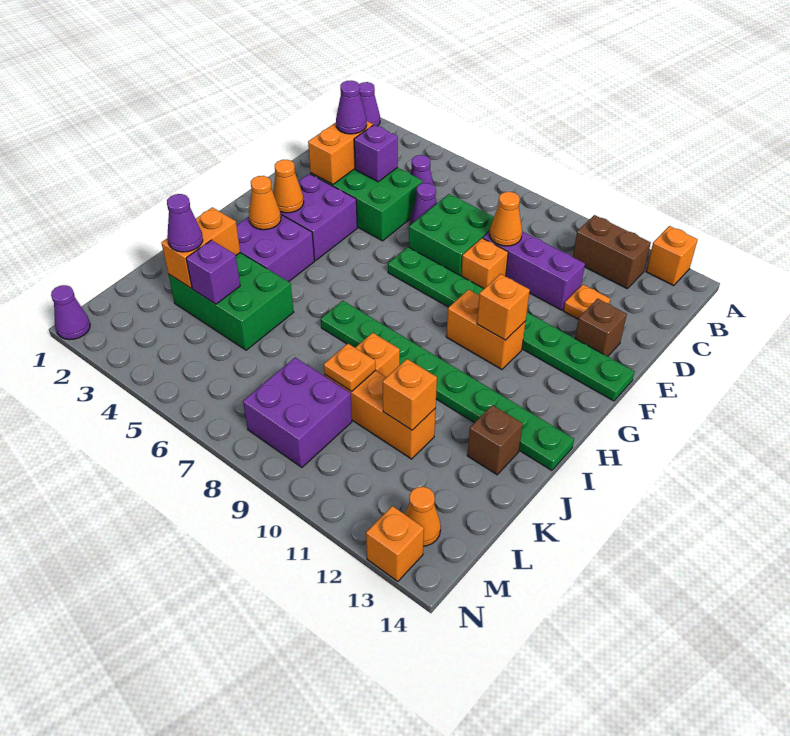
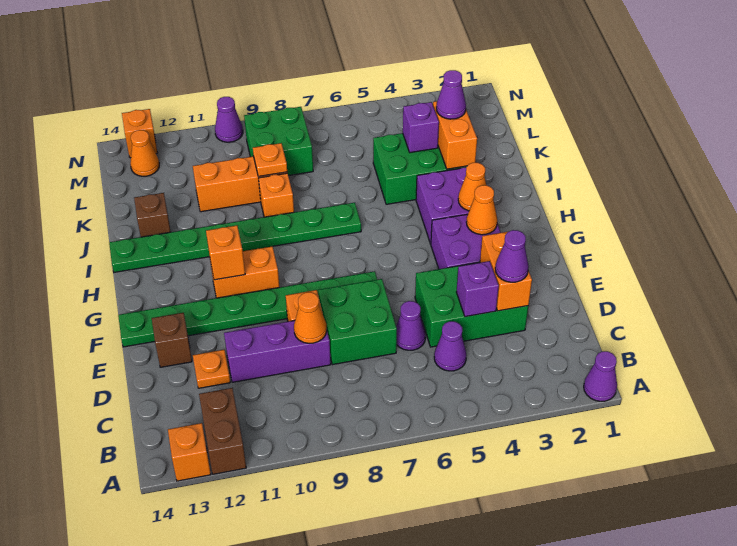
brown 1x2 brick [573,215,651,288] -> brown 1x2 brick turned to [199,388,246,474]
orange 1x1 brick [383,359,437,430] -> none
purple 2x2 brick [243,358,352,467] -> green 2x2 brick [244,107,313,176]
purple 1x1 cone [51,285,90,340] -> purple 1x1 cone moved to [215,97,243,142]

